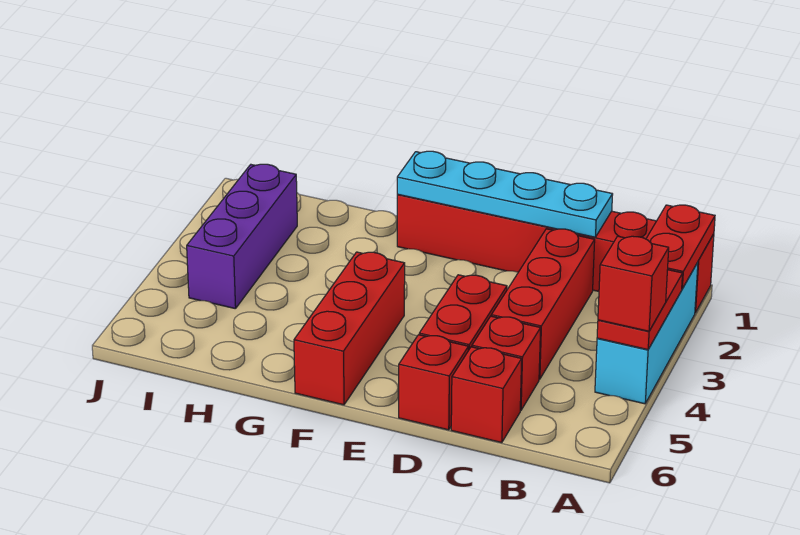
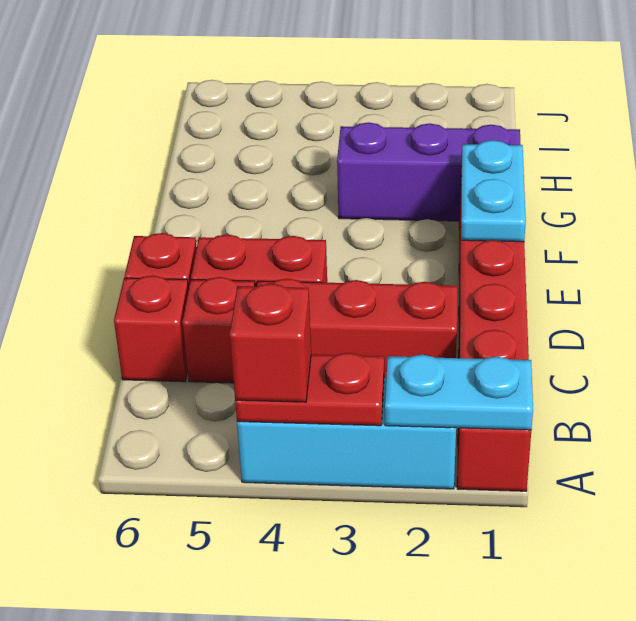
red 1x2 plate [646,205,715,289] -> cyan 1x2 plate [385,355,533,430]
cyan 1x4 plate [397,151,613,237] -> cyan 1x2 plate [461,140,526,242]
red 1x3 brick [294,252,405,405] -> none
purple 1x3 brick [187,164,297,309] -> purple 1x3 brick moved to [337,122,521,221]

